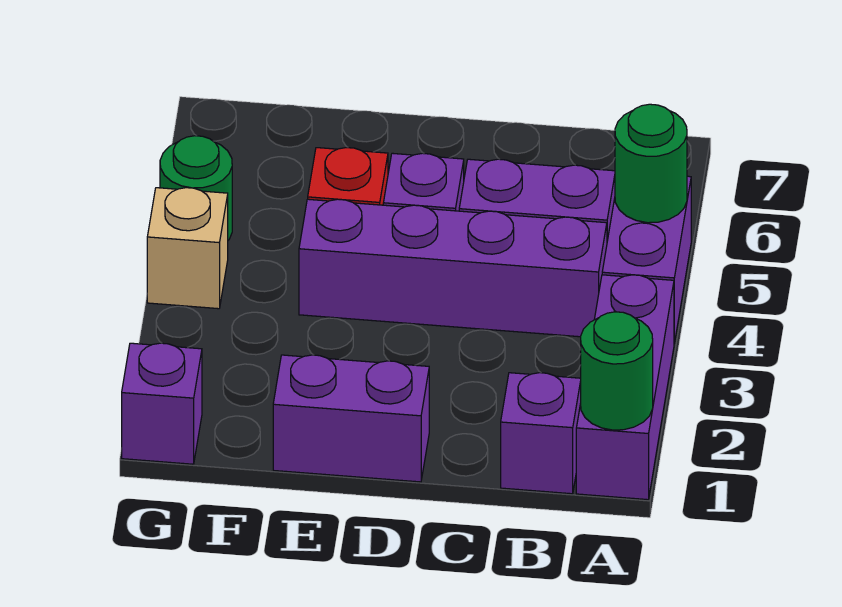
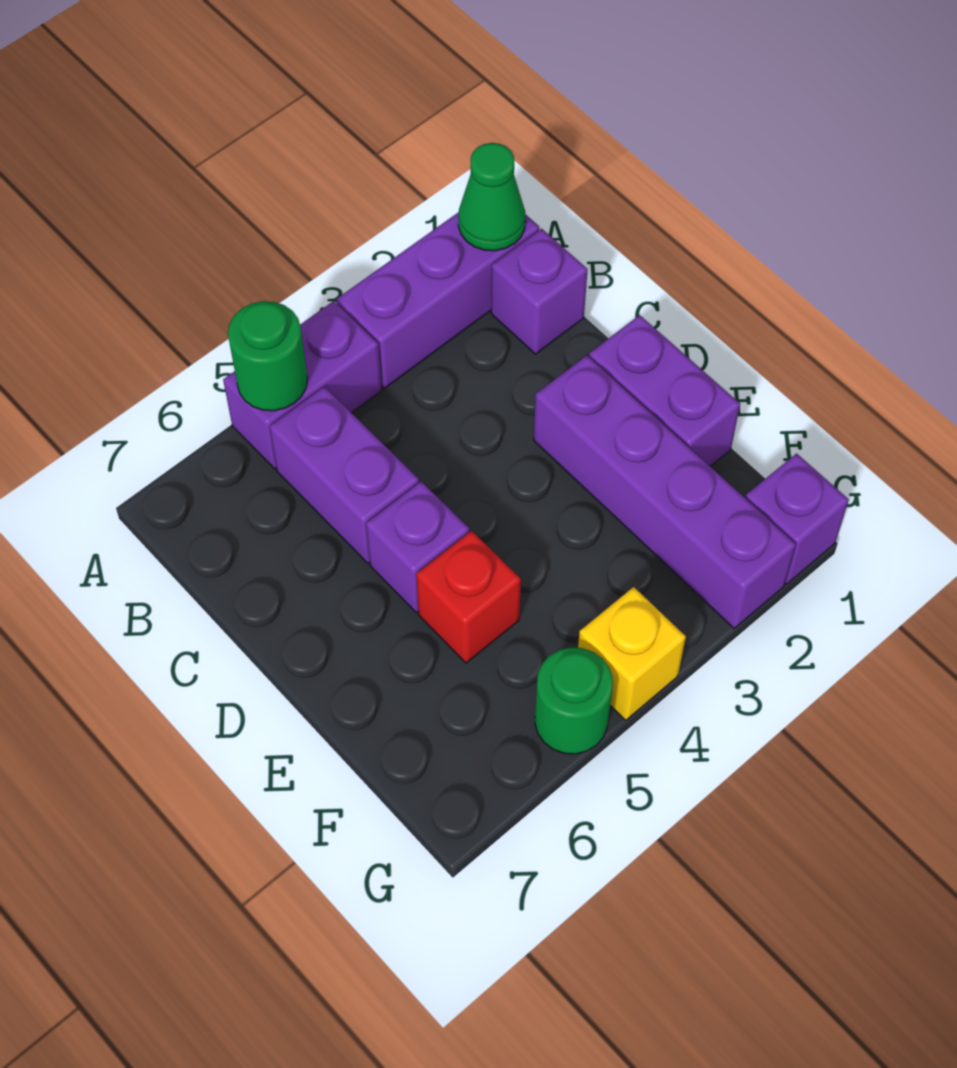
green 1x1 round brick [581,312,653,430] -> green 1x1 cone [458,143,525,251]
purple 1x4 brick [299,199,607,337] -> purple 1x4 brick moved to [534,355,796,628]
tan 1x1 brick [147,188,228,309] -> yellow 1x1 brick [578,587,686,720]

